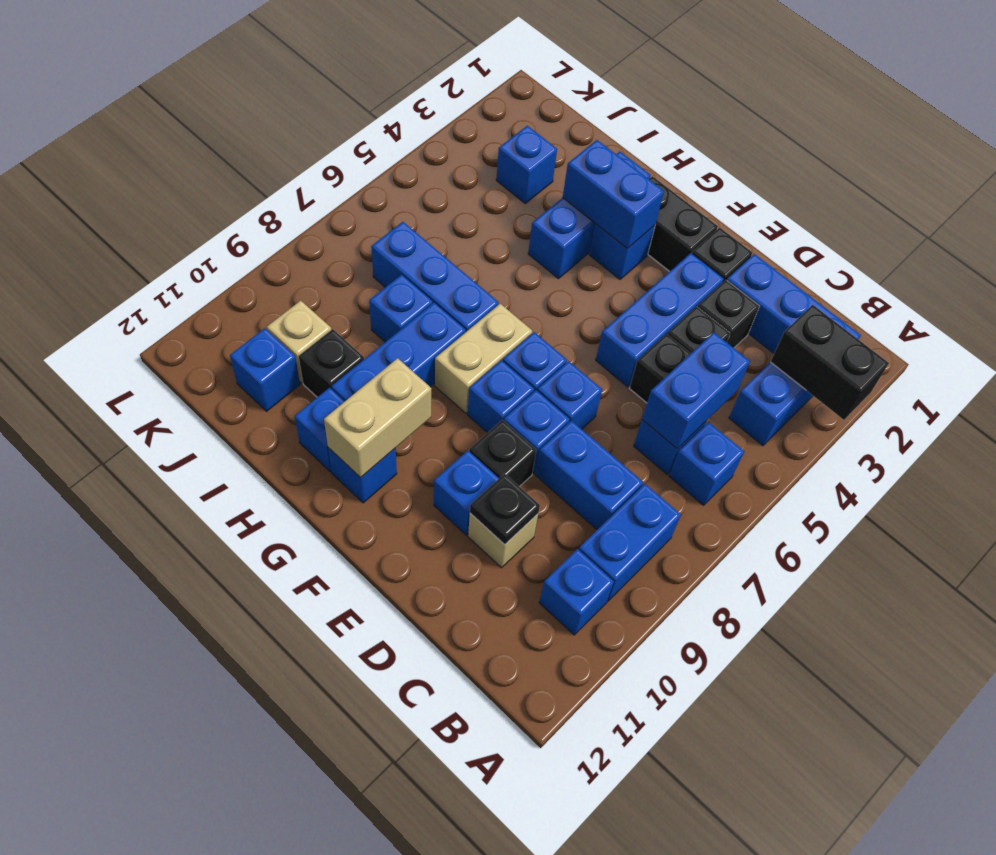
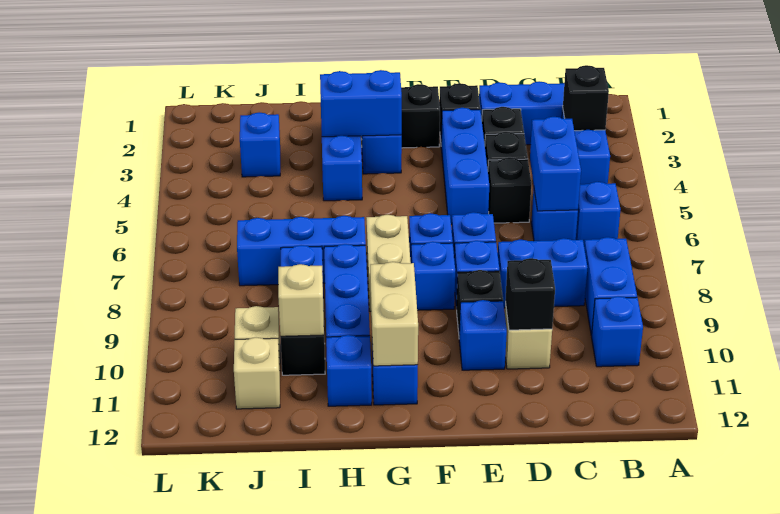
black 1x2 brick [771,305,889,420] -> black 1x1 brick [563,65,609,131]
black 1x1 plate [470,474,540,545] -> black 1x1 brick [505,258,555,330]
none -> tan 1x1 brick [278,264,324,336]
blue 1x1 brick [230,328,300,411] -> tan 1x1 brick [234,337,280,409]

